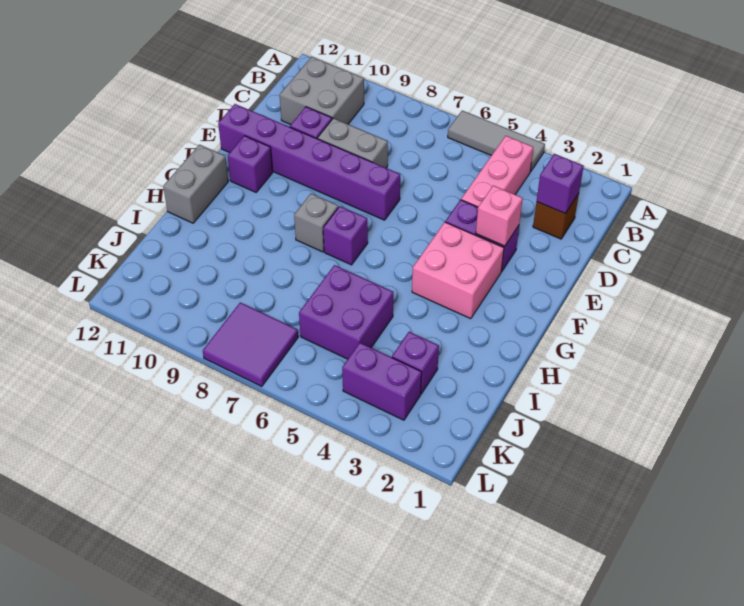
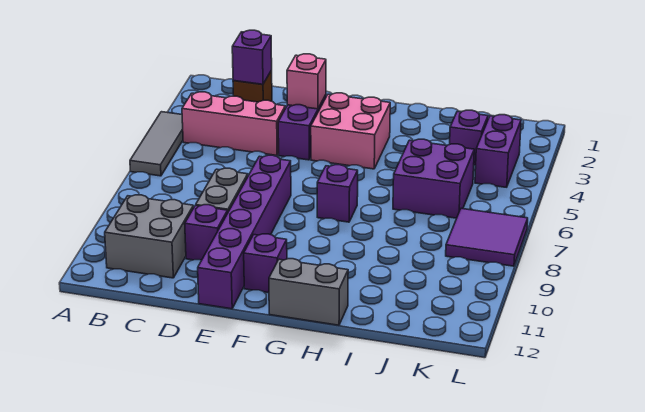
grey 1x1 brick [294,194,338,252] -> none

